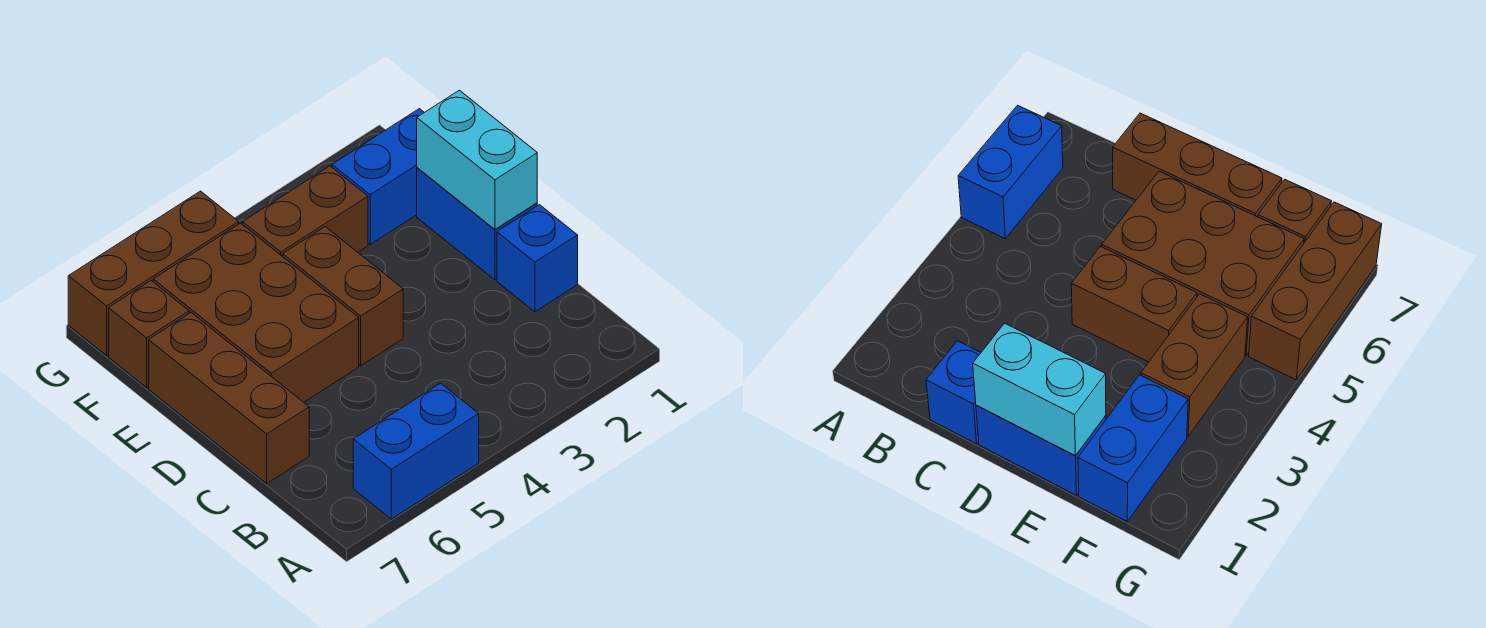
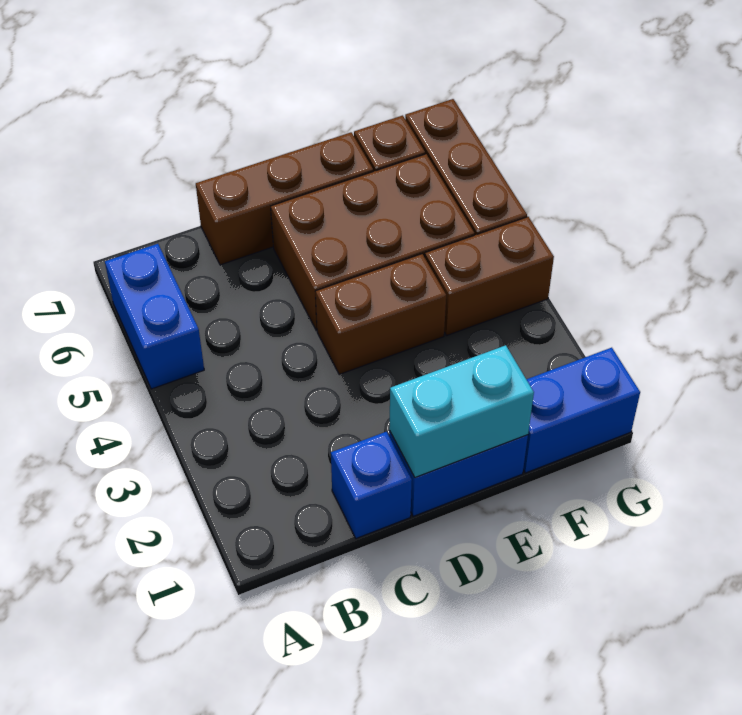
blue 1x2 brick [332,109,424,244] -> blue 1x2 brick turned to [523,348,640,473]
brown 1x2 brick [243,166,368,257] -> brown 1x2 brick turned to [425,217,554,335]

